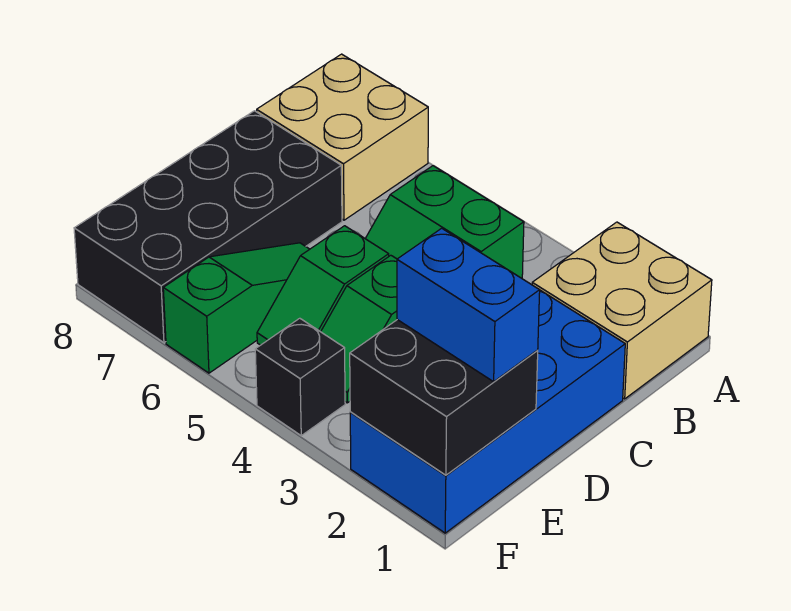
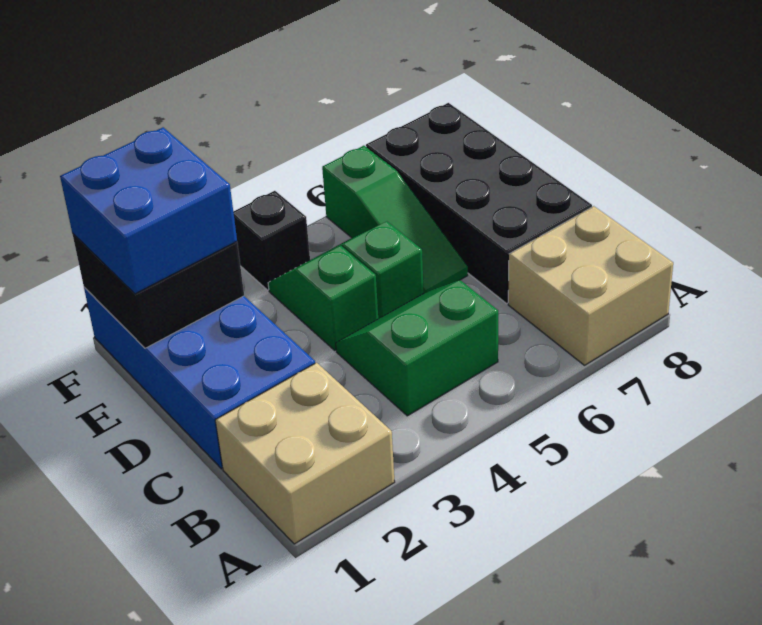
blue 1x2 brick [397,228,540,382] -> blue 2x2 brick [60,127,237,294]

